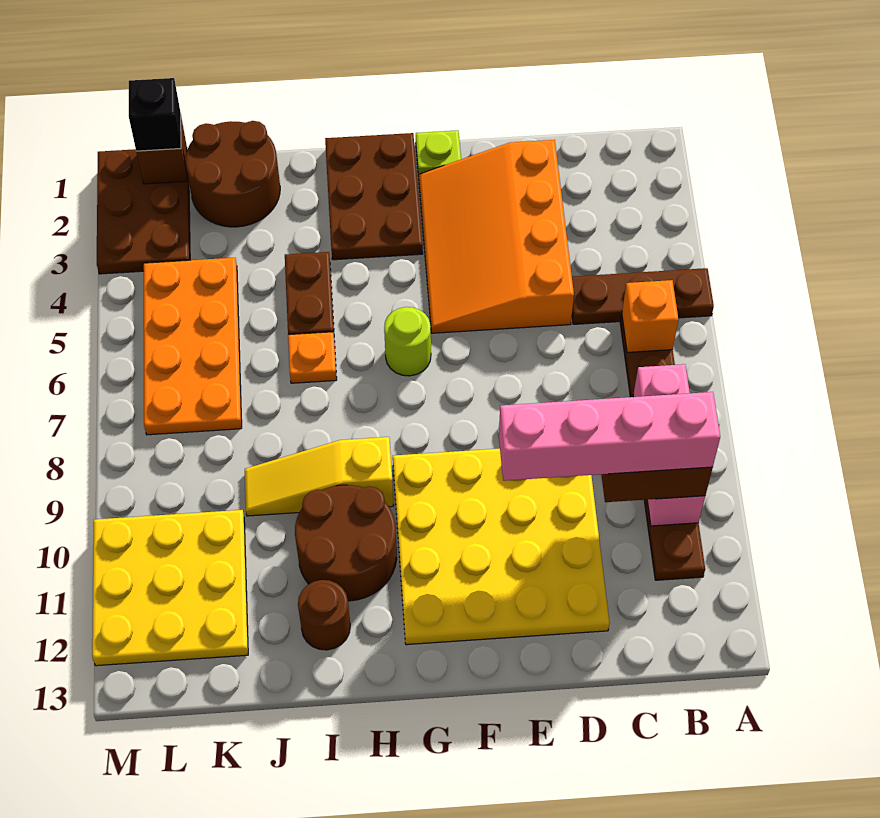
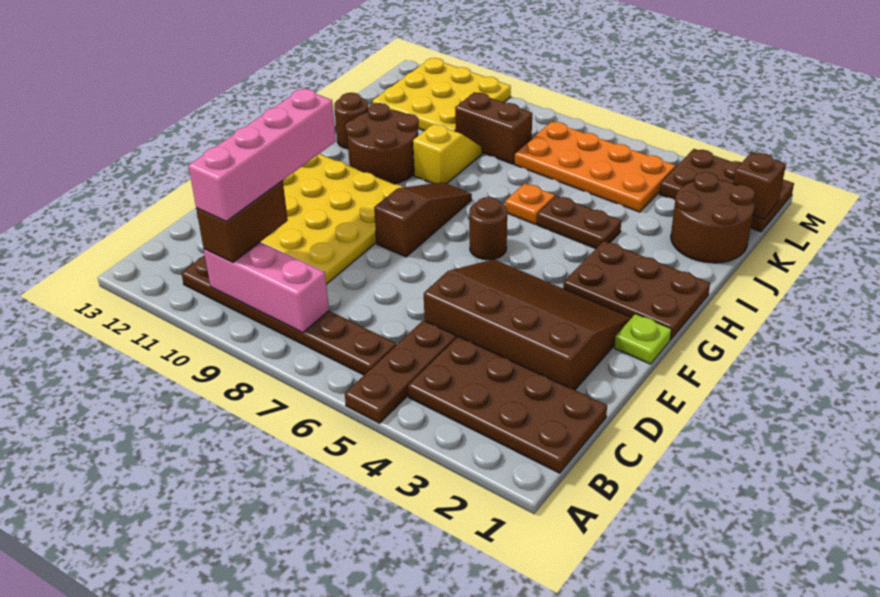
none -> brown 2x4 plate [408,336,607,473]
orange 1x1 brick [622,280,679,352] -> none
orange 3x4 slope [419,140,574,333] -> brown 3x4 slope [424,259,632,390]
none -> brown 1x3 slope [374,182,472,257]
lime 1x1 round brick [384,307,431,376] -> brown 1x1 round brick [469,197,507,260]
yellow 1x3 slope [245,437,394,516] -> yellow 1x2 slope [413,124,482,184]
none -> brown 1x2 brick [455,92,532,164]
black 1x1 brick [129,78,181,151] -> none

